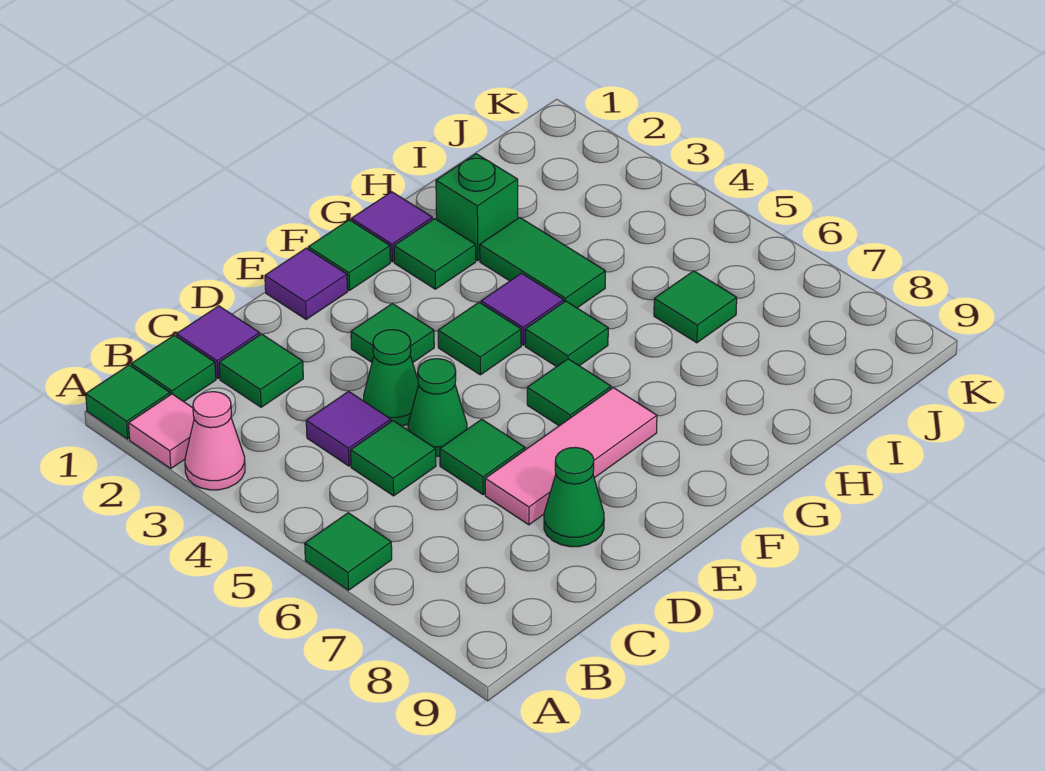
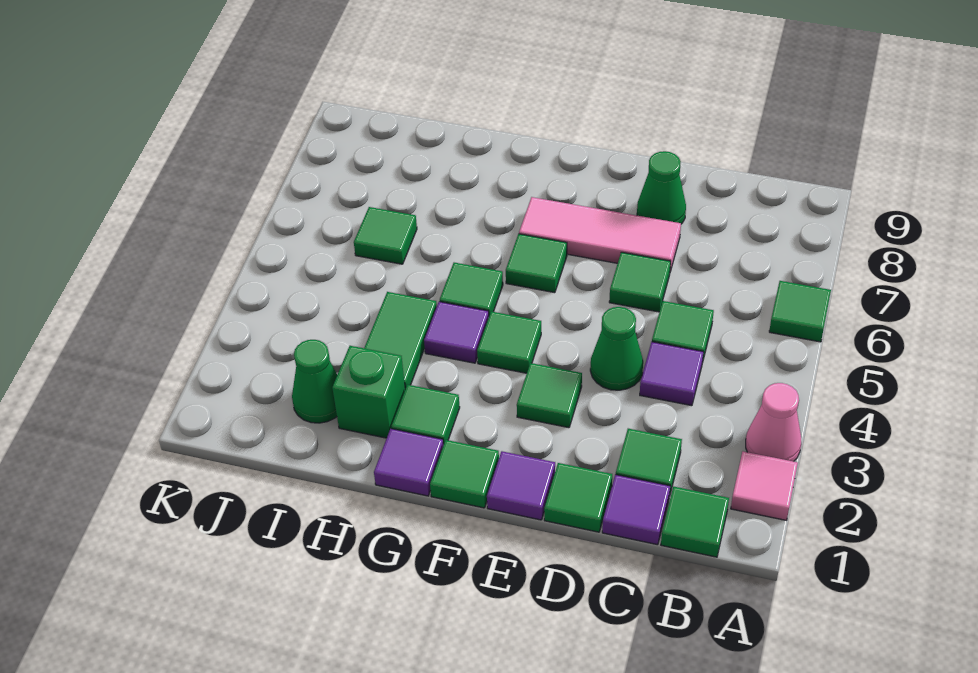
green 1x1 tile [86,365,170,439] -> green 1x1 tile moved to [544,463,612,532]
green 1x1 cone [408,359,467,456] -> green 1x1 cone moved to [292,340,337,423]

